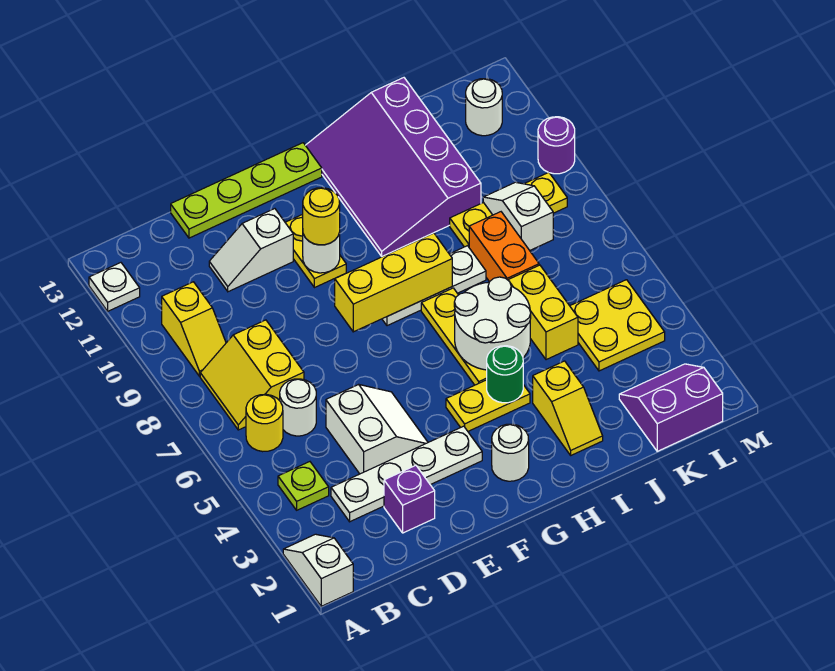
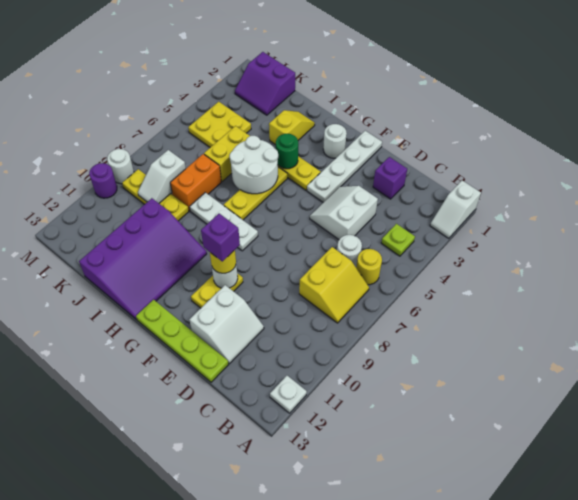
yellow 1x2 slope [162,282,226,376] -> none
white 1x4 plate [331,426,482,522] -> white 1x4 plate turned to [307,131,382,202]
white 1x2 slope [209,209,293,292] -> white 2x2 slope [189,285,264,364]
yellow 1x3 brick [335,233,452,332] -> none
none -> purple 1x1 brick [201,214,240,261]
white 1x1 round brick [466,79,502,136] -> white 1x1 round brick moved to [107,149,134,184]

